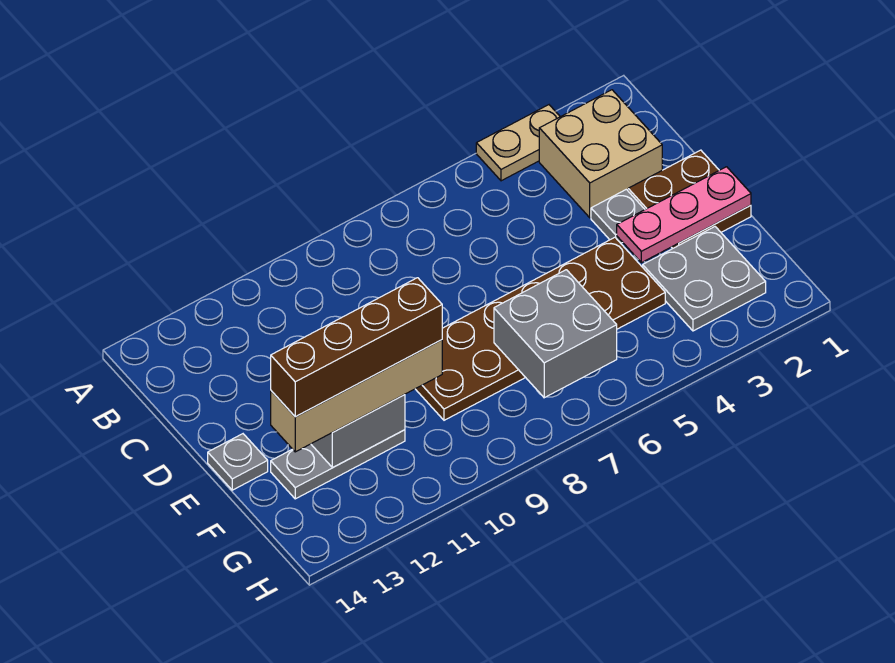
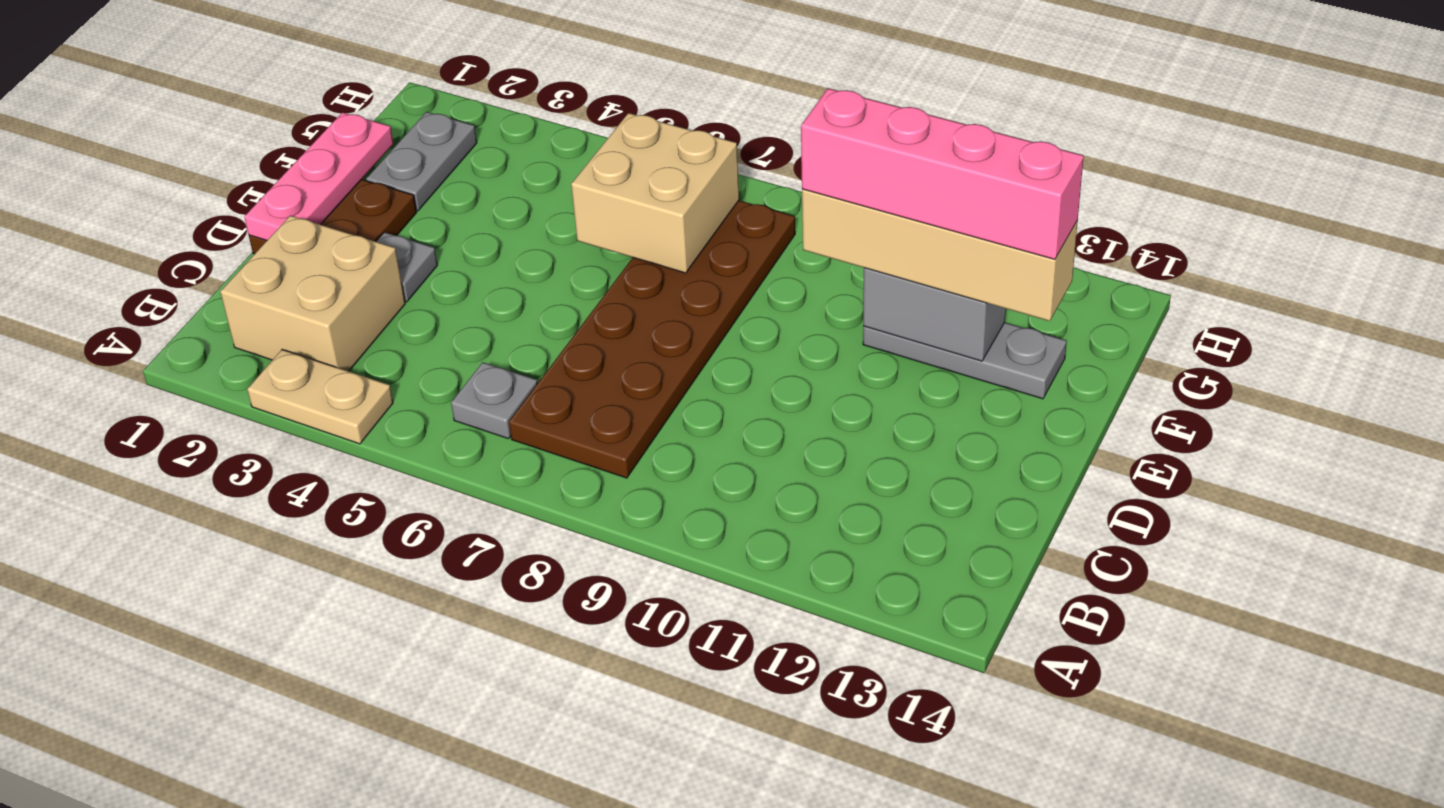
pink 1x3 plate [617,167,751,263] -> pink 1x3 plate turned to [244,112,393,240]
brown 2x6 plate [416,237,665,420] -> brown 2x6 plate turned to [509,201,795,478]
grey 1x1 plate [208,434,268,490] -> grey 1x1 plate moved to [451,362,538,439]
grey 2x2 plate [643,227,766,331] -> grey 1x2 plate [366,112,477,211]
grey 2x2 brick [494,270,617,398] -> tan 2x2 brick [571,113,739,273]
brown 1x4 brick [271,278,442,417] -> pink 1x4 brick [801,88,1084,259]

